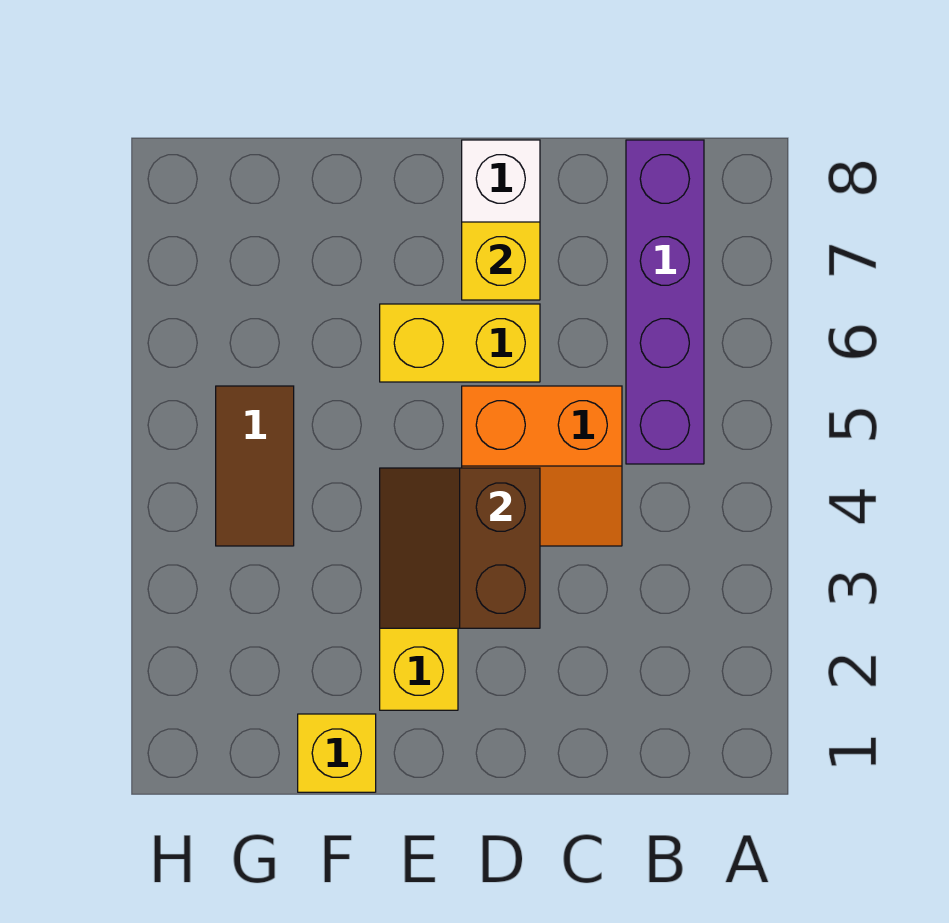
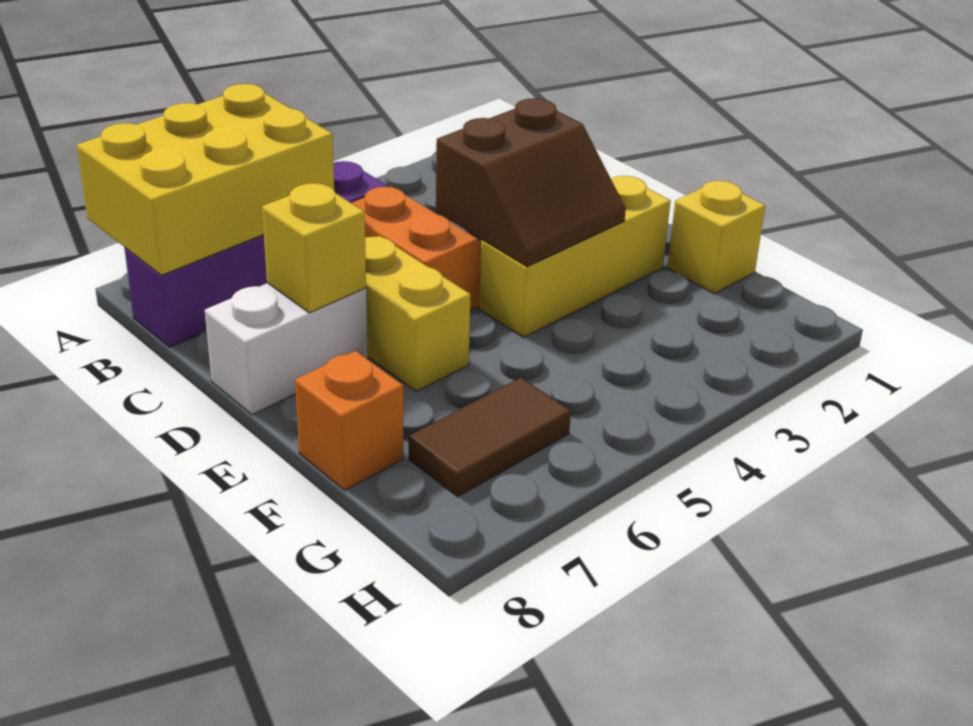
none -> yellow 2x3 brick [77,84,334,275]
none -> orange 1x1 brick [295,351,403,490]
brown 1x2 tile [216,386,294,546] -> brown 1x2 tile moved to [409,378,571,497]

